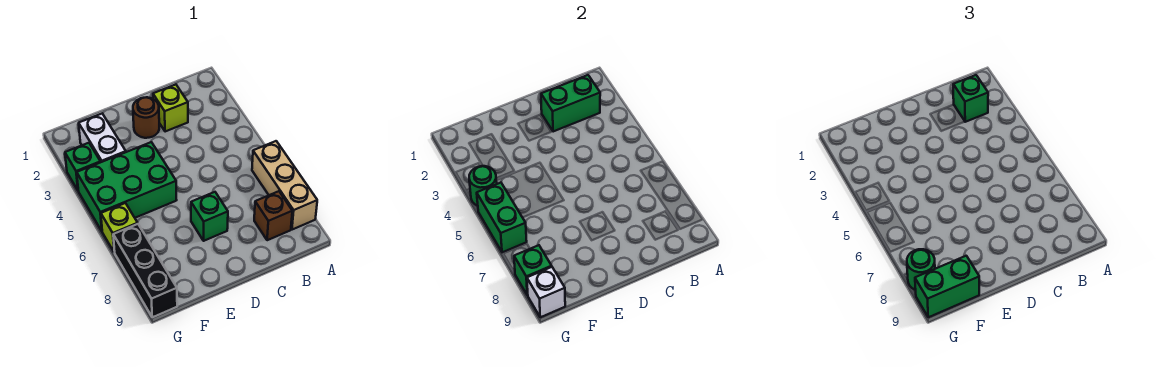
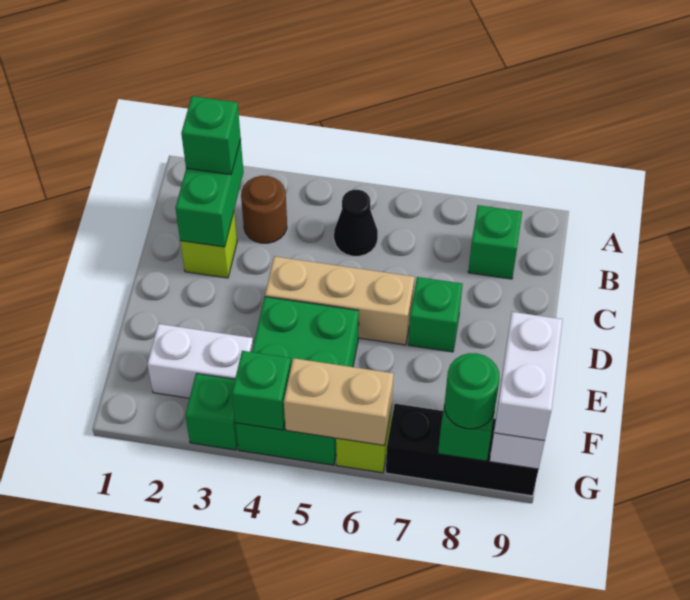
tan 1x3 brick [252,141,317,230] -> tan 1x3 brick moved to [265,256,415,345]
none -> black 1x1 cone [334,190,378,256]
brown 1x1 brick [254,191,292,240] -> green 1x1 brick [468,205,522,279]
brown 1x1 round brick [133,97,159,138] -> brown 1x1 round brick moved to [241,176,287,243]
green 1x2 brick [915,256,979,317] -> white 1x2 brick [494,312,563,441]
green 1x1 round brick [469,166,497,206] -> green 1x1 brick [232,351,291,430]
green 1x2 brick [477,183,527,252] -> tan 1x2 brick [284,358,394,446]

